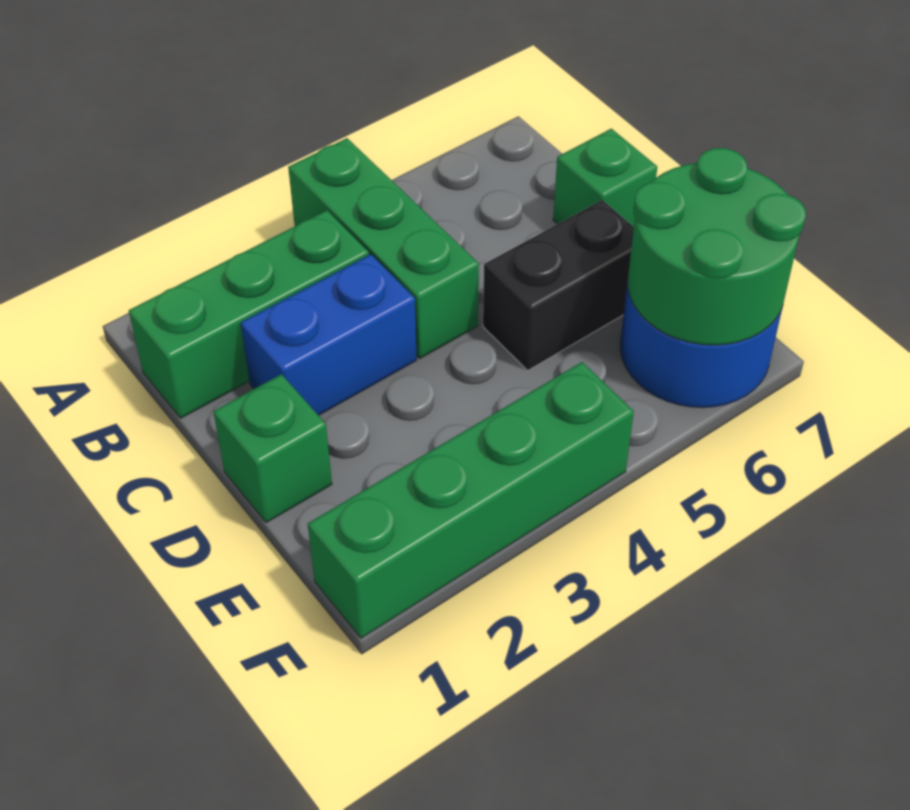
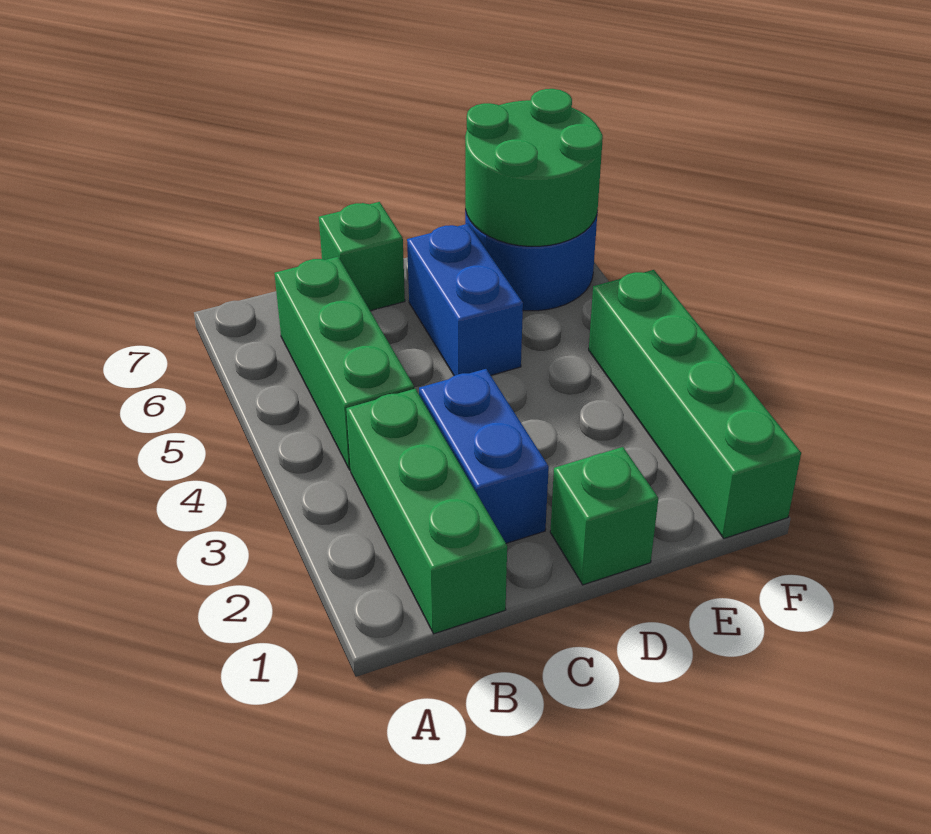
green 1x3 brick [288,138,479,358] -> green 1x3 brick turned to [274,257,414,470]
black 1x2 brick [483,200,634,370] -> blue 1x2 brick [407,224,523,376]

